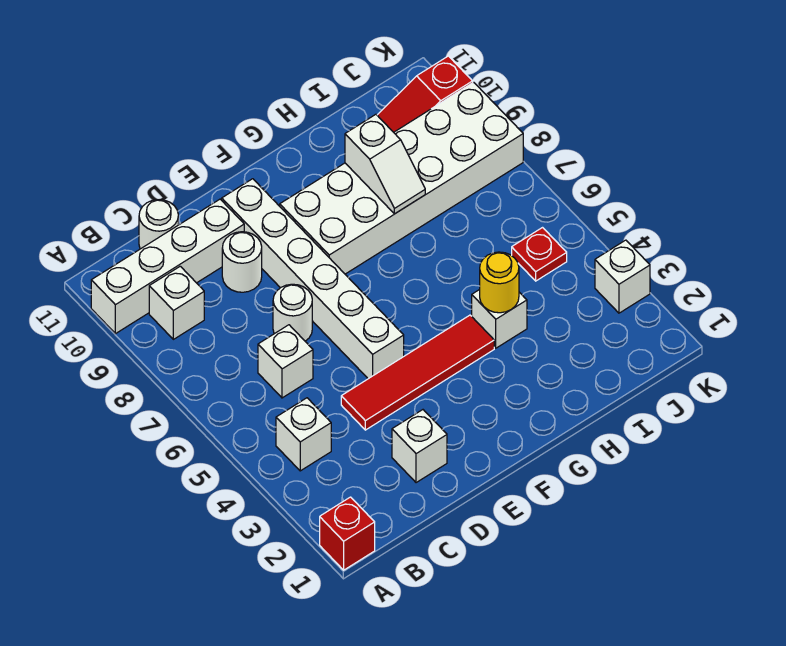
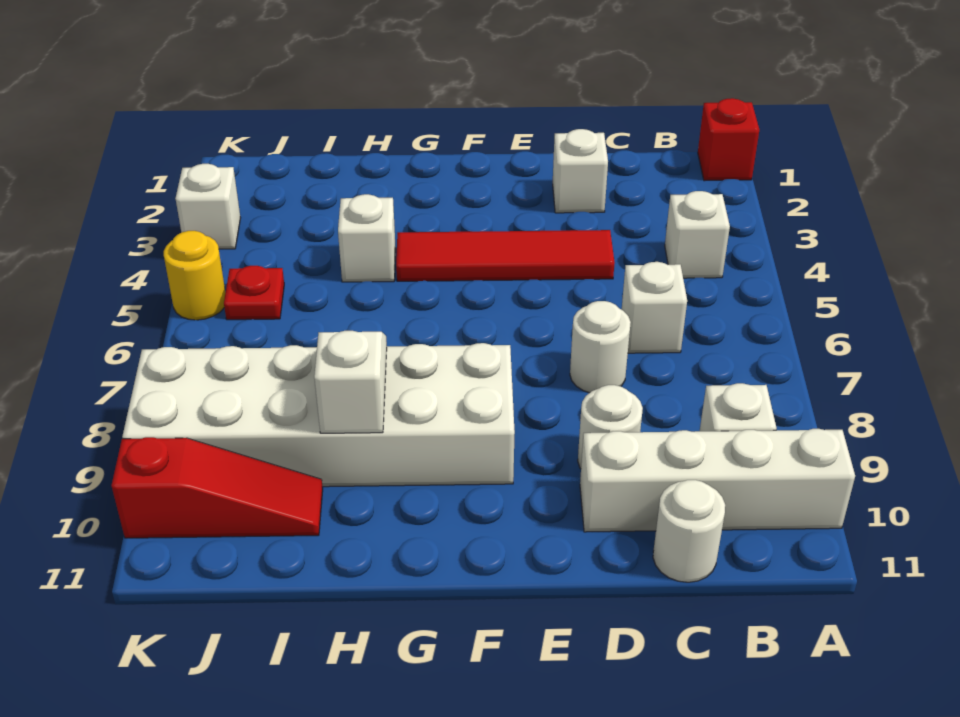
white 1x6 brick [222,179,404,379] -> none
yellow 1x1 round brick [480,252,519,313] -> yellow 1x1 round brick moved to [164,231,225,320]

